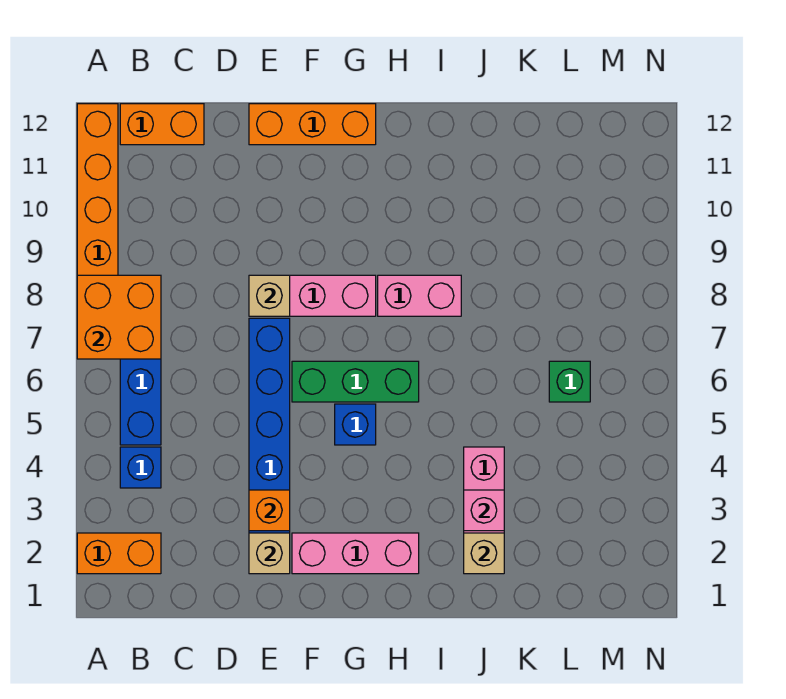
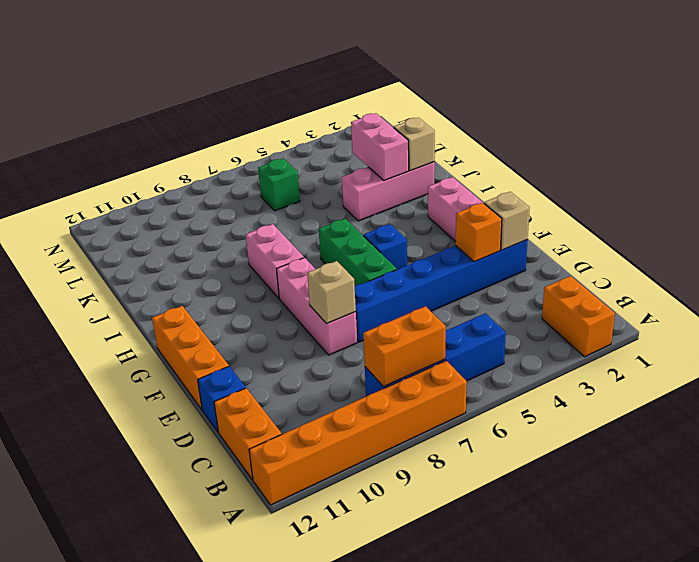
orange 2x2 brick [77,275,161,359] -> orange 1x2 brick [363,306,446,387]
blue 1x1 brick [120,447,161,488] -> blue 1x1 brick moved to [198,366,246,432]
pink 1x1 brick [464,490,504,531] -> pink 1x2 brick [351,113,409,181]

